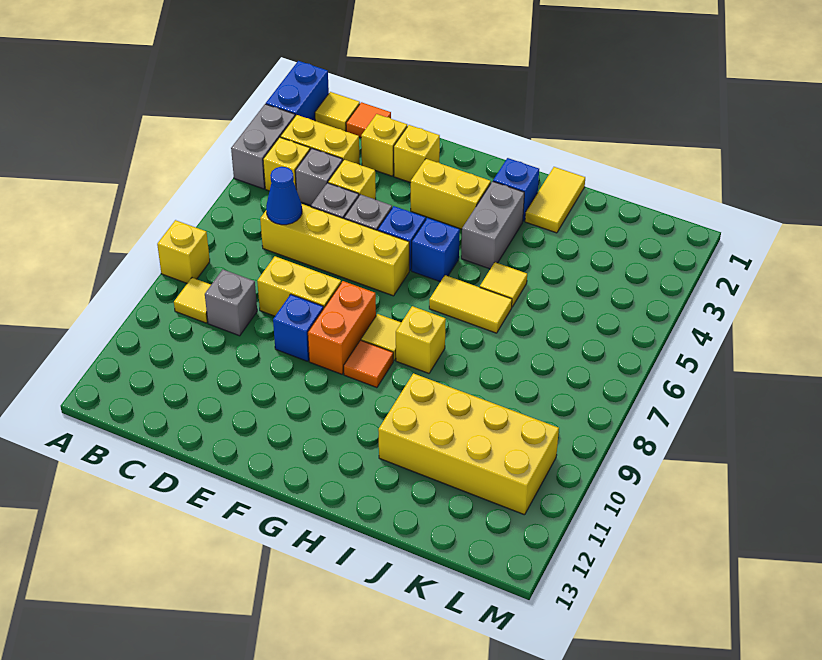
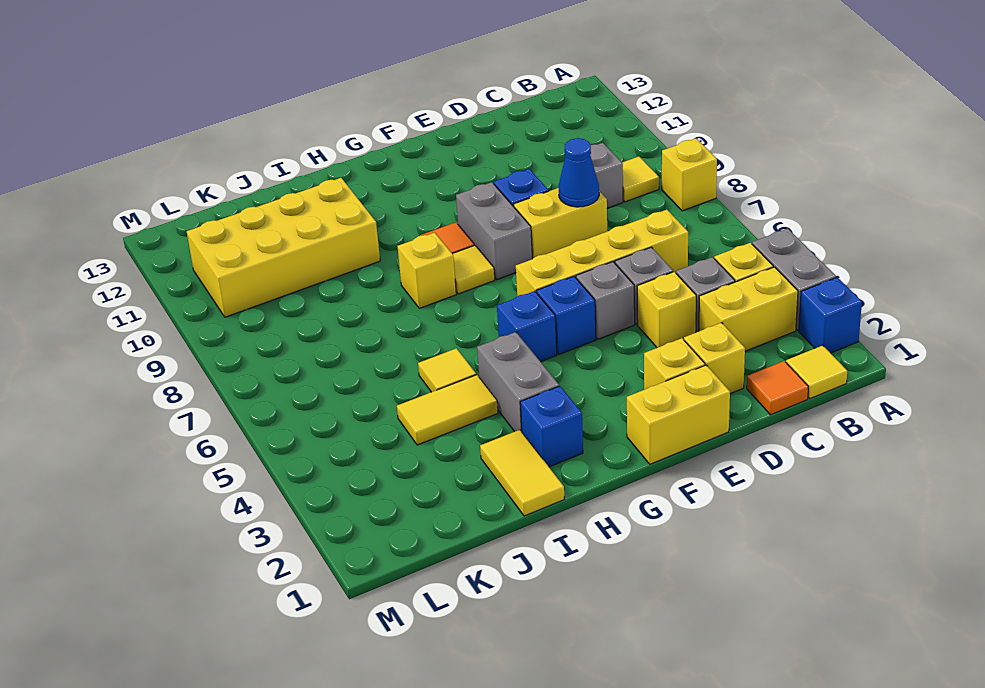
blue 1x2 brick [266,61,329,121] -> blue 1x1 brick [799,277,862,353]
blue 1x1 cone [266,167,302,225] -> blue 1x1 cone moved to [558,138,599,207]
yellow 1x2 brick [411,159,491,229] -> yellow 1x2 brick moved to [627,365,730,464]
orange 1x2 brick [308,281,376,374] -> grey 1x2 brick [456,182,532,280]
yellow 1x2 tile [429,275,512,333] -> yellow 1x2 tile moved to [397,375,498,445]

